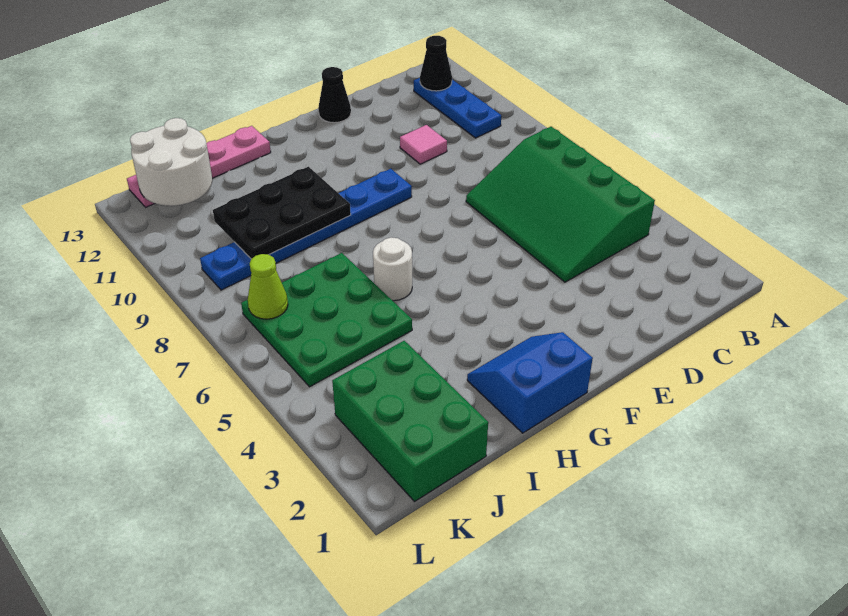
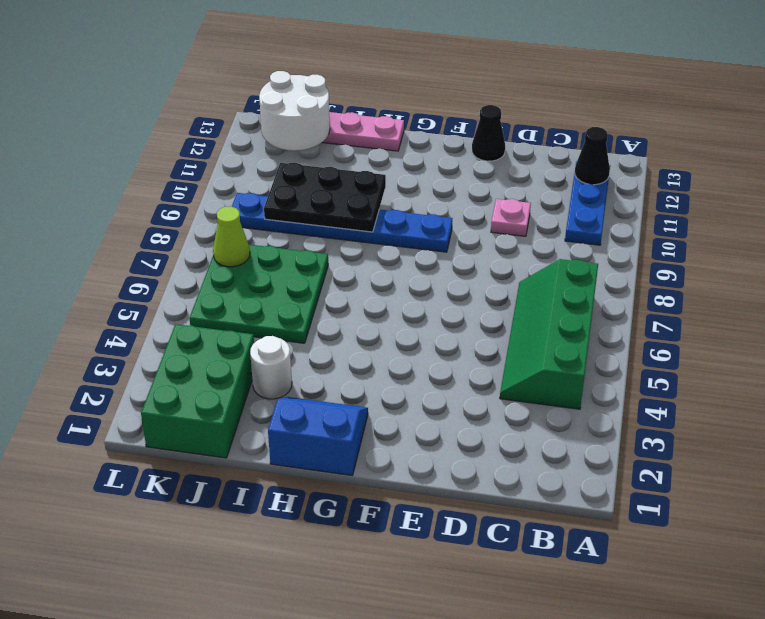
green 3x4 slope [466,127,655,282] -> green 2x4 slope [500,259,598,409]
pink 1x1 tile [400,125,447,164] -> pink 1x1 plate [491,199,531,236]
white 1x1 round brick [373,237,412,301] -> white 1x1 round brick moved to [250,336,292,399]

